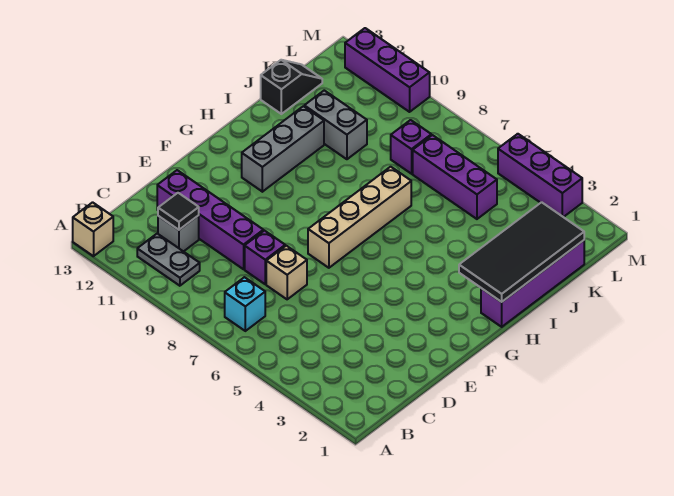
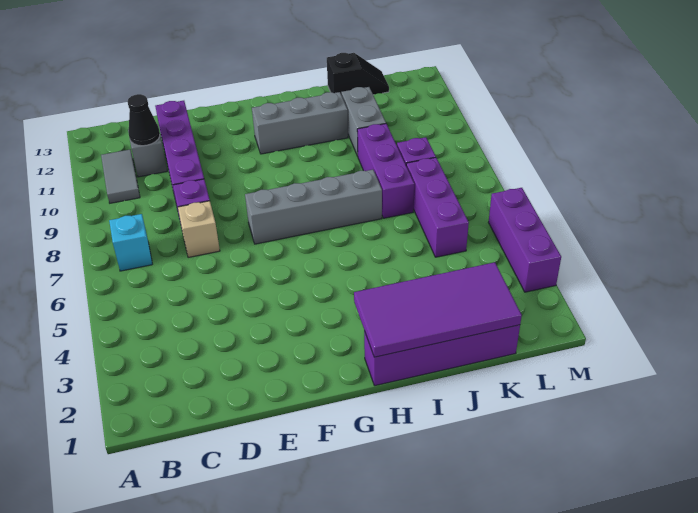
tan 1x1 brick [73,202,113,256] -> none
grey 1x2 plate [137,234,200,286] -> grey 1x2 tile [101,149,140,203]
black 1x1 tile [158,193,199,230] -> black 1x1 cone [128,94,160,146]
tan 1x4 brick [308,167,411,268] -> grey 1x4 brick [245,170,382,244]
black 2x4 tile [459,202,584,302] -> purple 2x4 tile [354,262,522,357]
purple 1x3 brick [345,28,430,112] -> purple 1x3 brick moved to [357,124,414,218]

